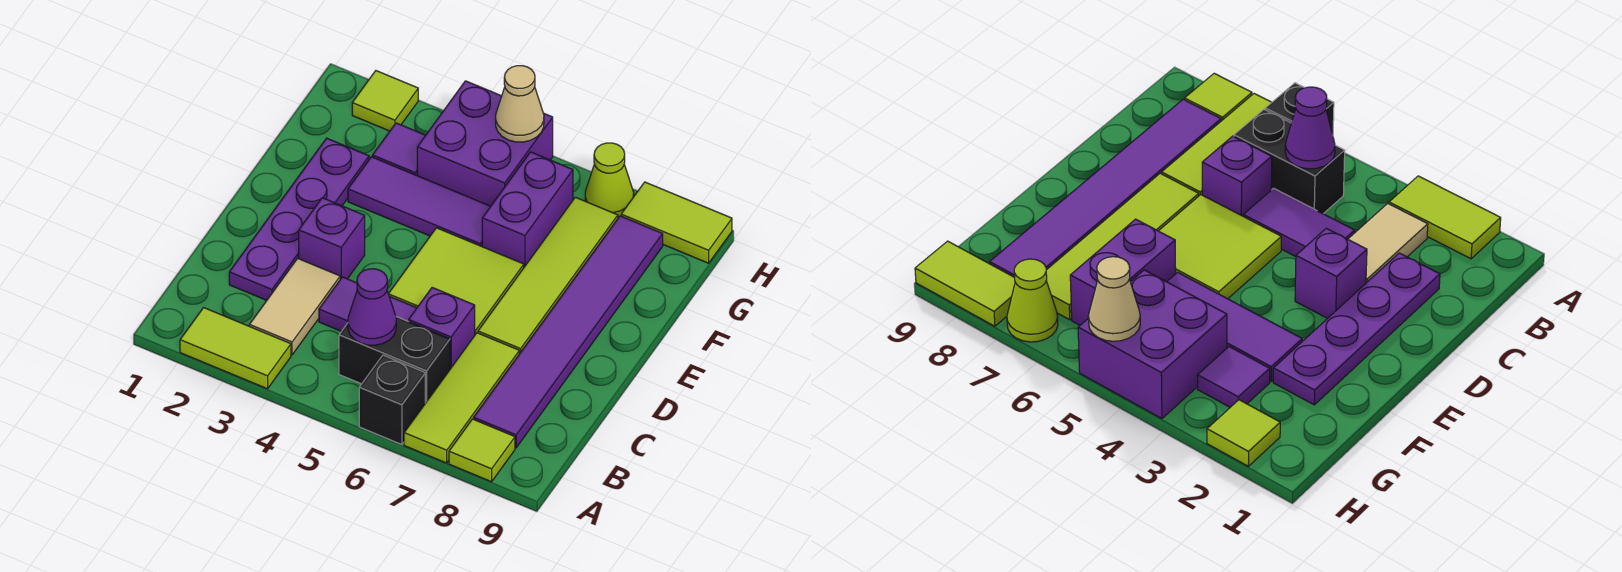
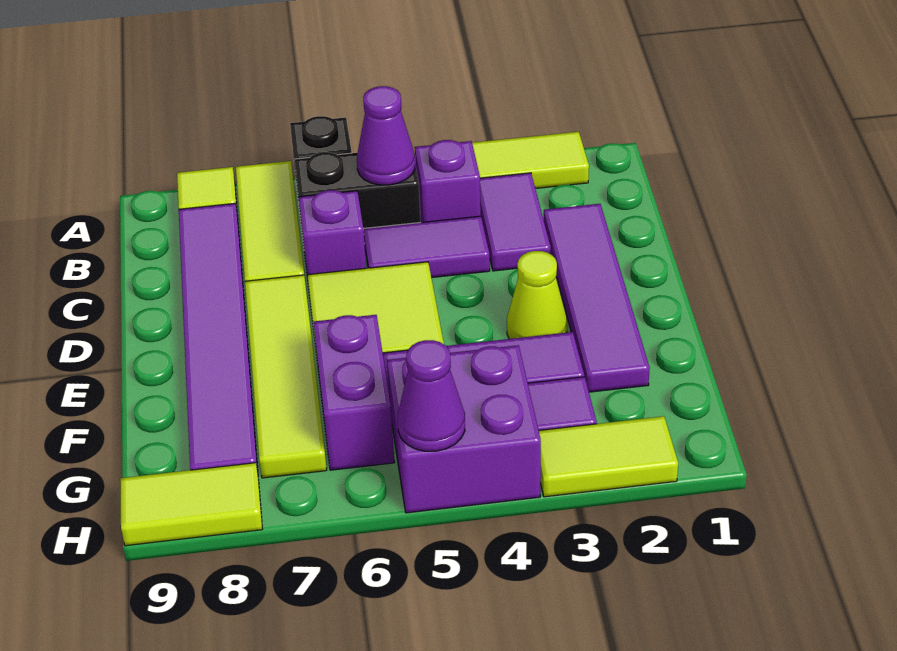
tan 1x2 tile [249,258,340,355] -> purple 1x2 tile [480,173,551,271]
purple 1x4 plate [229,138,369,300] -> purple 1x4 tile [544,204,650,392]
purple 1x1 brick [299,198,365,279] -> purple 1x1 brick moved to [415,140,481,222]
lime 1x1 tile [352,71,418,131] -> lime 1x2 tile [539,416,678,497]
tan 1x1 cone [496,66,544,142] -> purple 1x1 cone [397,340,465,451]
lime 1x1 cone [585,143,634,218] -> lime 1x1 cone moved to [507,251,567,339]

